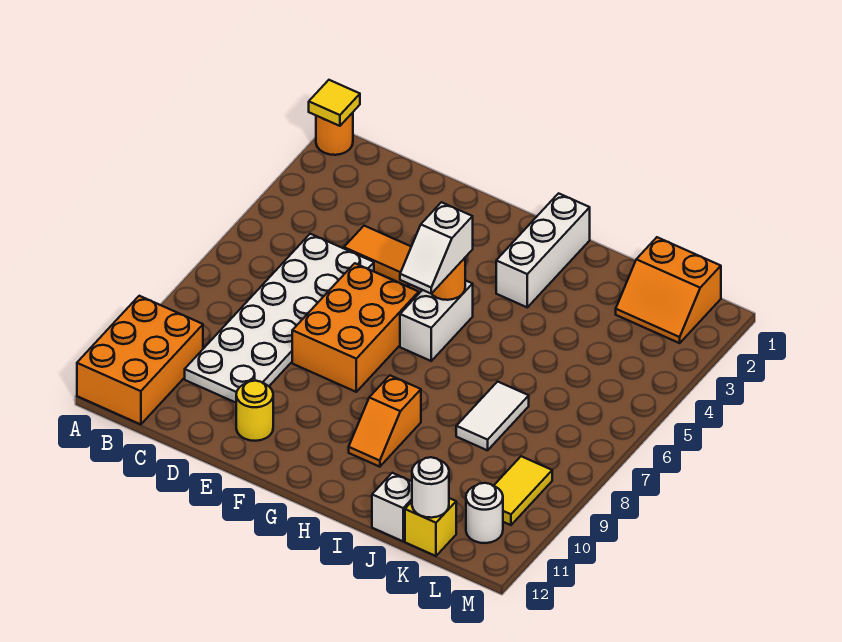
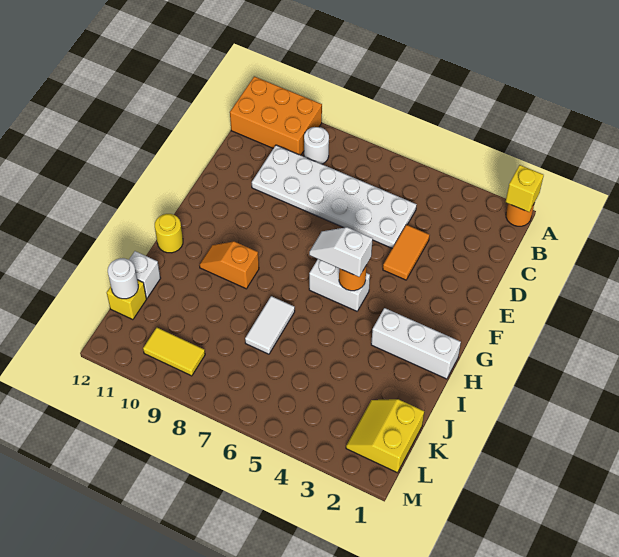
yellow 1x1 tile [309,80,360,126] -> yellow 1x1 brick [506,165,544,212]
orange 2x3 brick [292,263,419,392] -> none
yellow 1x1 round brick [236,381,273,441] -> yellow 1x1 round brick moved to [155,214,183,253]
white 1x2 tile [456,382,529,450] -> white 1x2 tile turned to [245,296,295,354]
orange 2x2 slope [616,237,721,343] -> yellow 2x2 slope [346,399,424,473]
white 1x1 round brick [466,483,503,543] -> white 1x1 round brick moved to [304,127,329,164]

